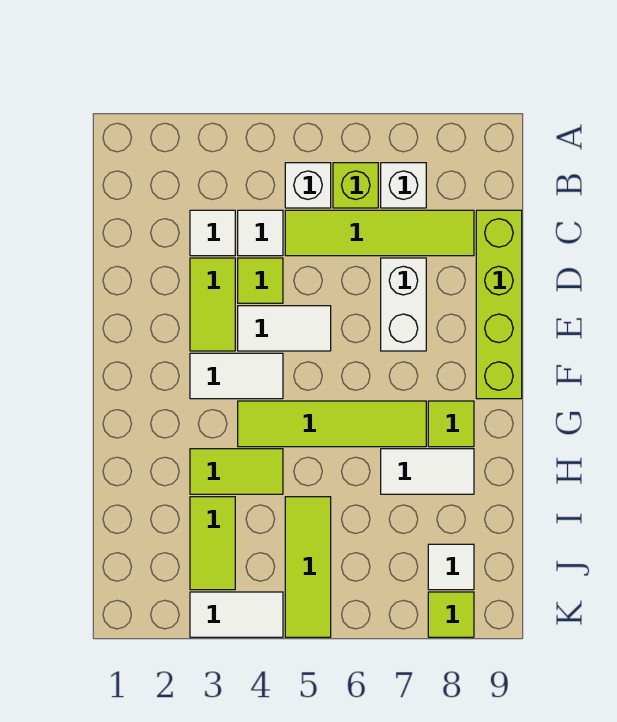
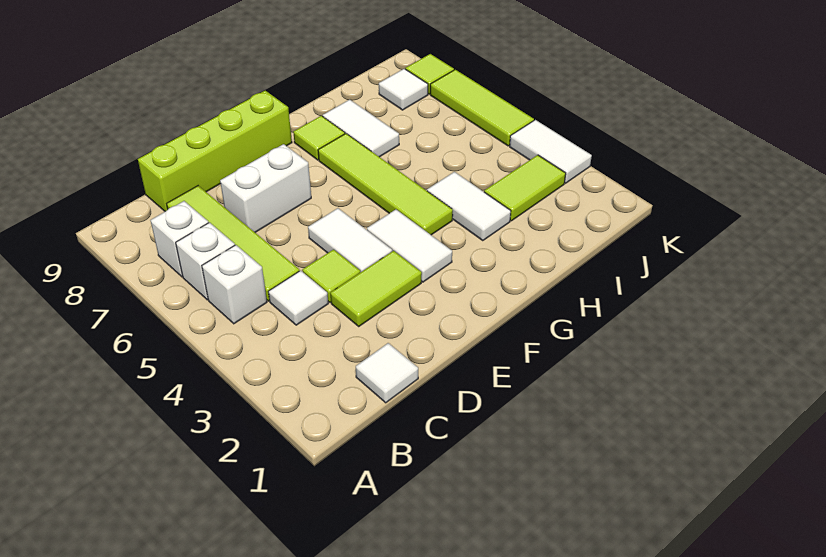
lime 1x1 brick [333,163,378,208] -> white 1x1 brick [176,223,235,300]
white 1x1 tile [190,210,235,256] -> white 1x1 tile moved to [356,343,418,403]
lime 1x2 tile [190,449,283,494] -> white 1x2 tile [427,172,511,241]
lime 1x3 tile [285,497,331,637] -> lime 1x3 tile turned to [430,70,534,146]

